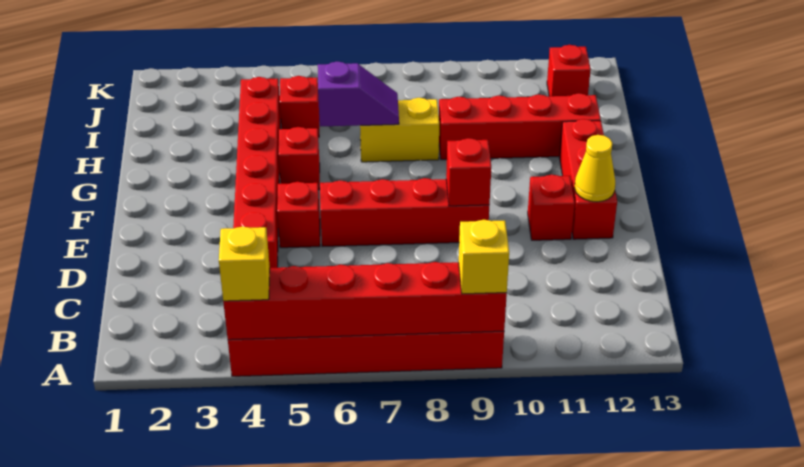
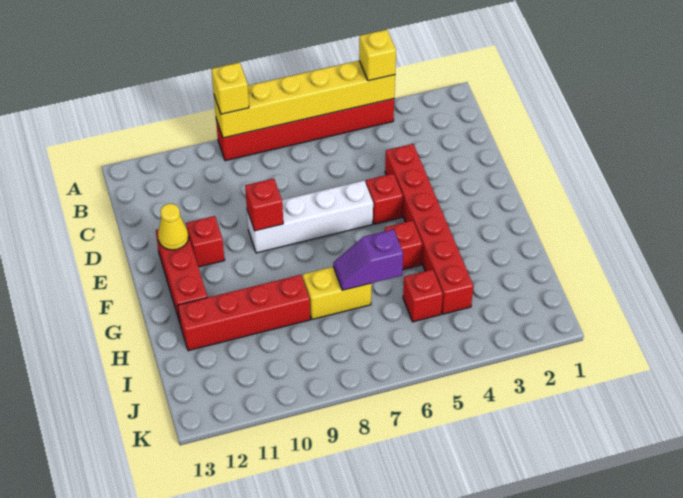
red 1x6 brick [223,262,507,340] -> yellow 1x6 brick [214,61,395,138]
red 1x4 brick [320,178,489,247] -> white 1x4 brick [247,181,373,253]
red 1x1 brick [547,45,591,96] -> none

